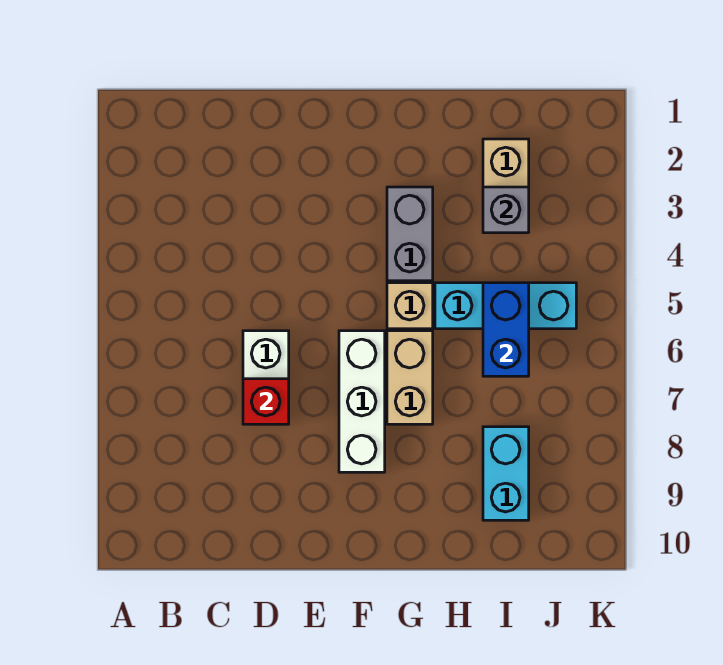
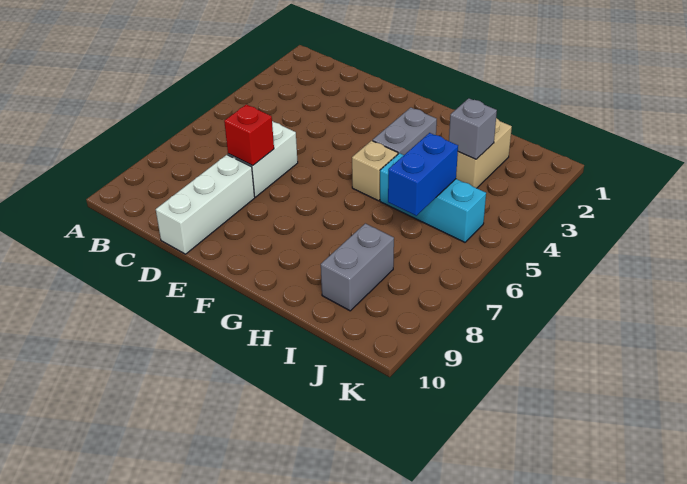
white 1x3 brick [339,331,385,472] -> white 1x3 brick moved to [156,155,255,254]
tan 1x2 brick [387,331,433,424] -> none
cyan 1x2 brick [483,427,529,520] -> grey 1x2 brick [321,223,394,311]

